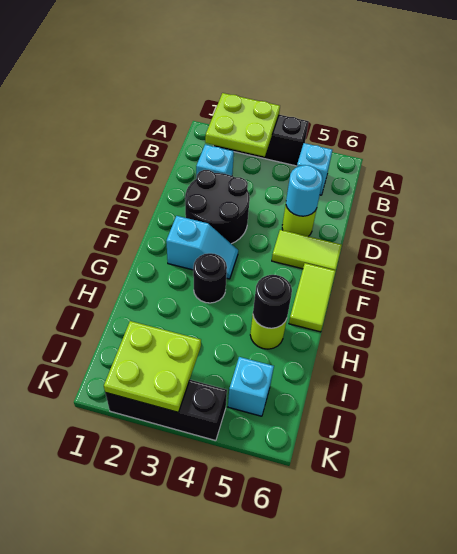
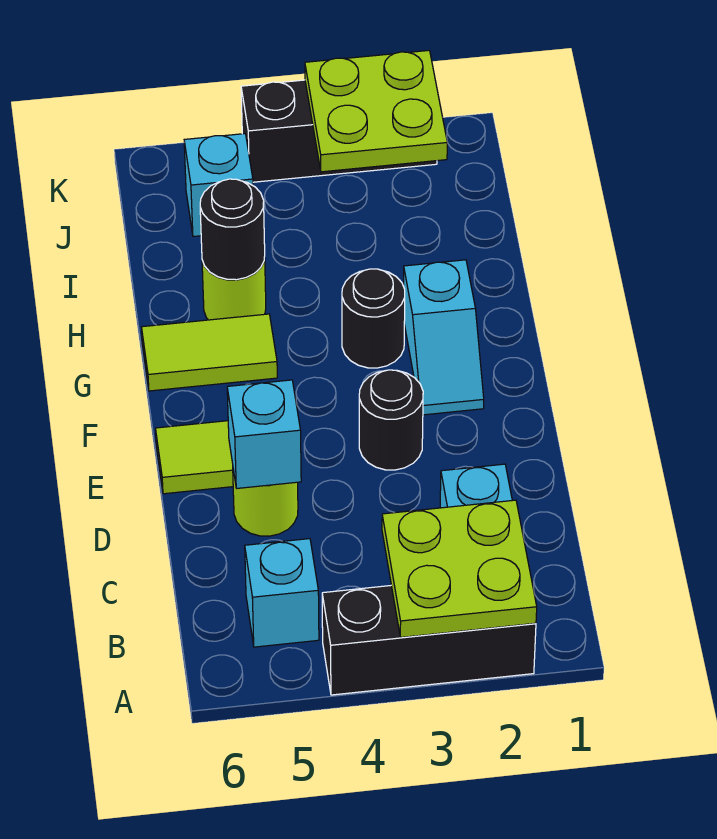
black 2x2 round brick [185,170,250,244] -> black 1x1 round brick [359,370,423,470]
cyan 1x1 round brick [286,165,323,216] -> cyan 1x1 brick [227,380,301,488]
cyan 1x2 slope [166,216,238,279] -> cyan 1x2 slope turned to [403,260,484,415]
lime 1x2 tile [289,263,336,332] -> lime 1x2 tile turned to [142,314,277,391]

